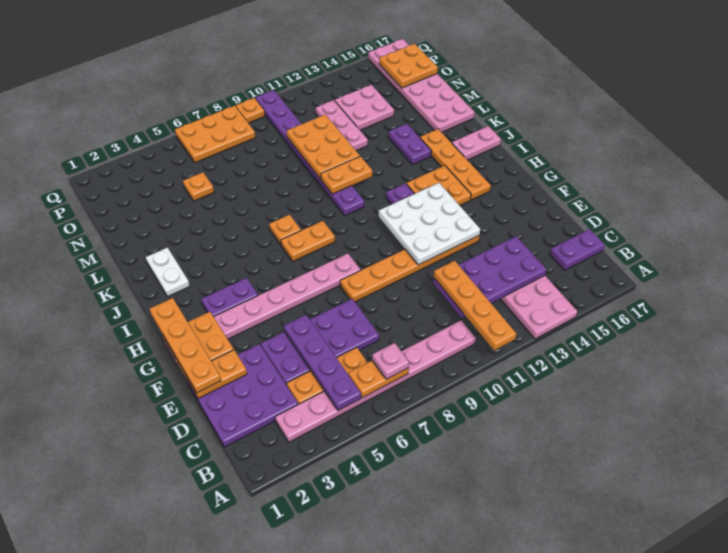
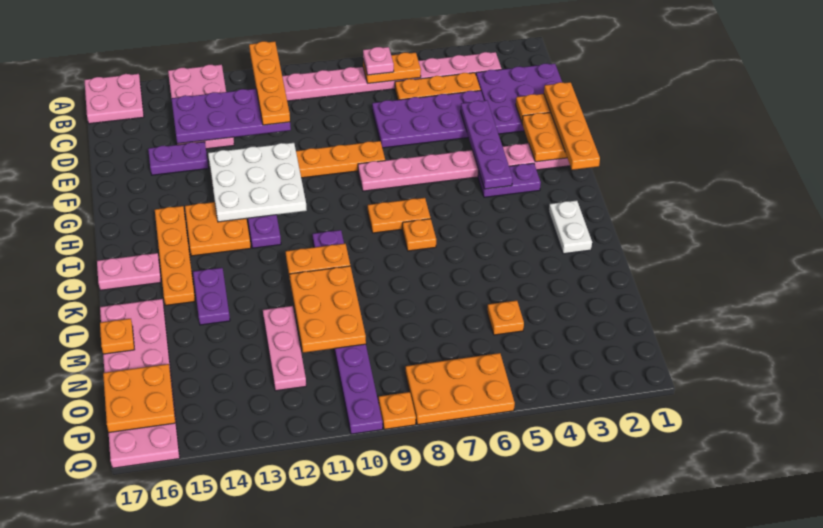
purple 1x4 plate [284,315,361,410] -> purple 1x4 plate moved to [461,100,513,189]
purple 1x2 plate [550,229,605,270] -> purple 1x2 plate moved to [148,142,208,175]
none -> orange 1x1 plate [100,319,134,354]
pink 2x2 plate [335,85,394,130] -> pink 2x2 plate moved to [84,74,144,124]

